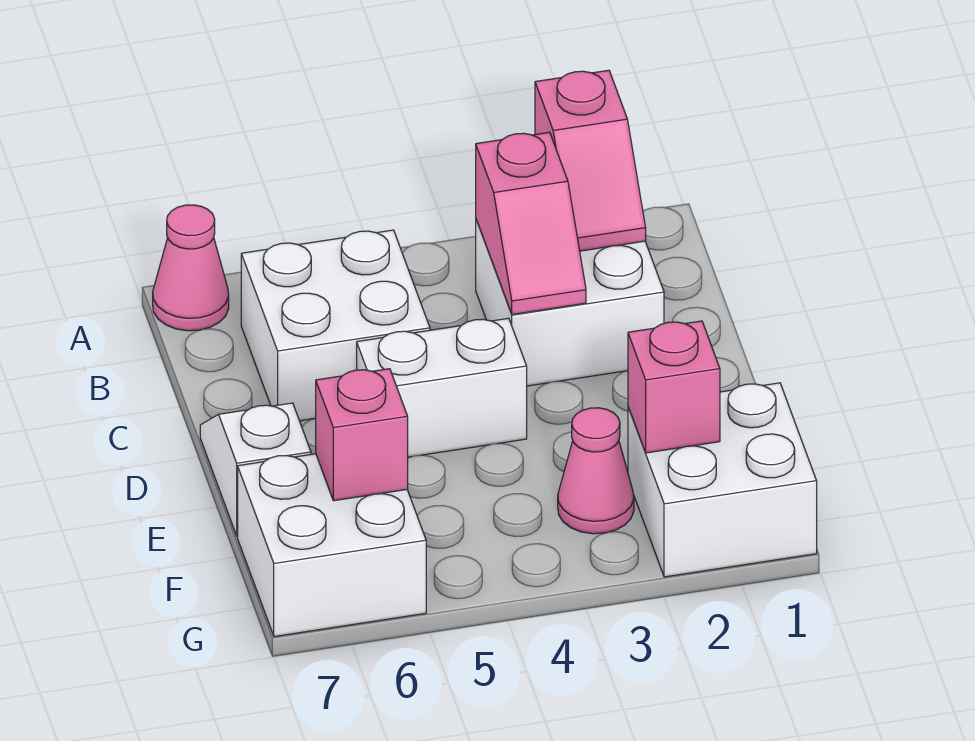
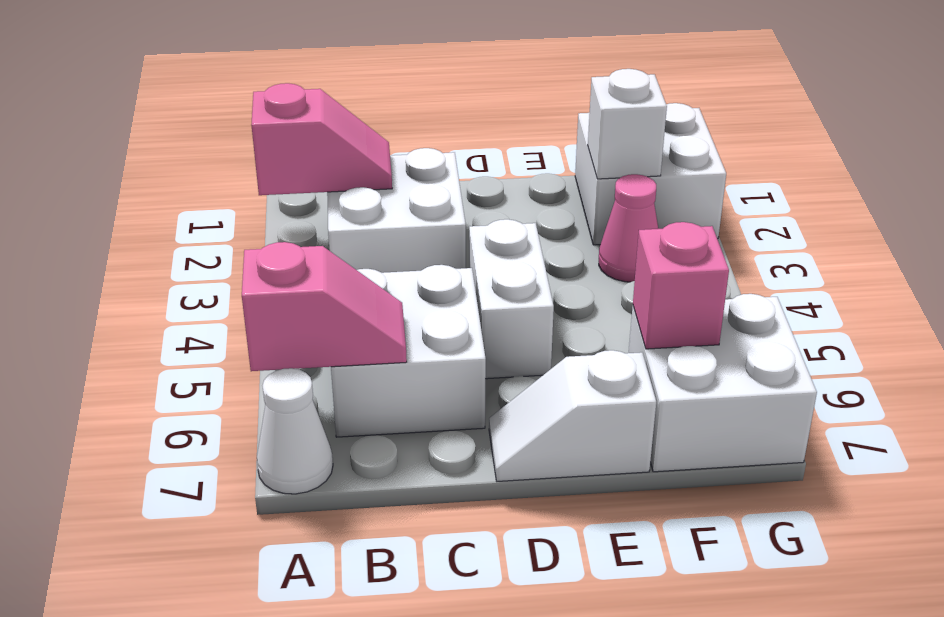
pink 1x1 cone [153,205,229,331] -> white 1x1 cone [257,368,333,494]
pink 1x2 slope [476,132,586,314] -> pink 1x2 slope moved to [242,242,407,371]
pink 1x1 brick [628,321,720,453] -> white 1x1 brick [588,69,667,179]

